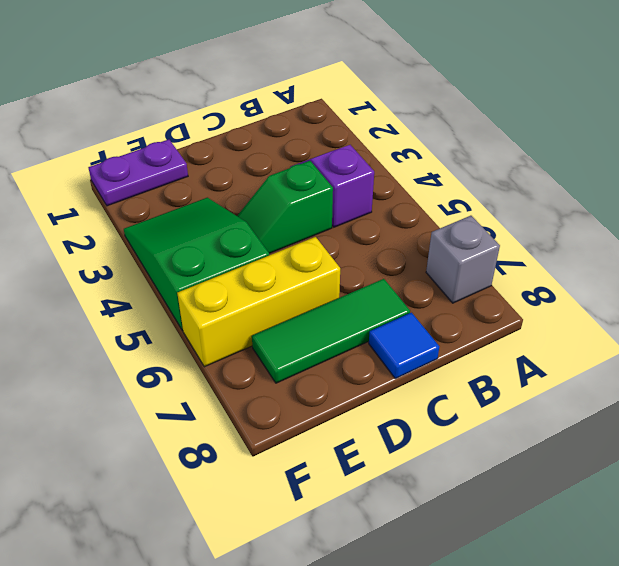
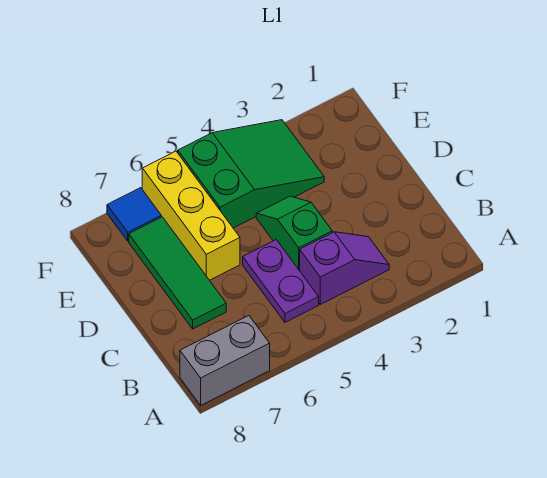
grey 1x1 brick [426,216,500,303] -> grey 1x2 brick [180,316,270,405]
blue 1x1 tile [369,313,439,379] -> blue 1x1 tile moved to [107,188,161,241]
purple 1x2 plate [88,139,188,206] -> purple 1x2 plate moved to [243,240,319,322]

